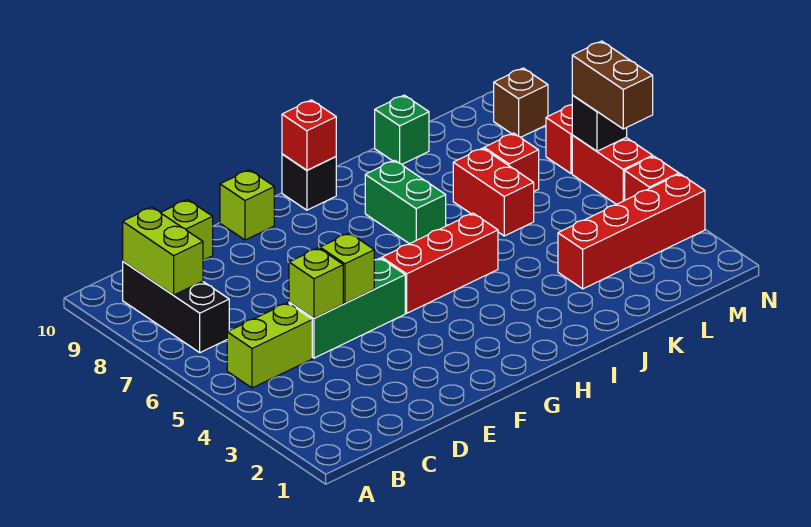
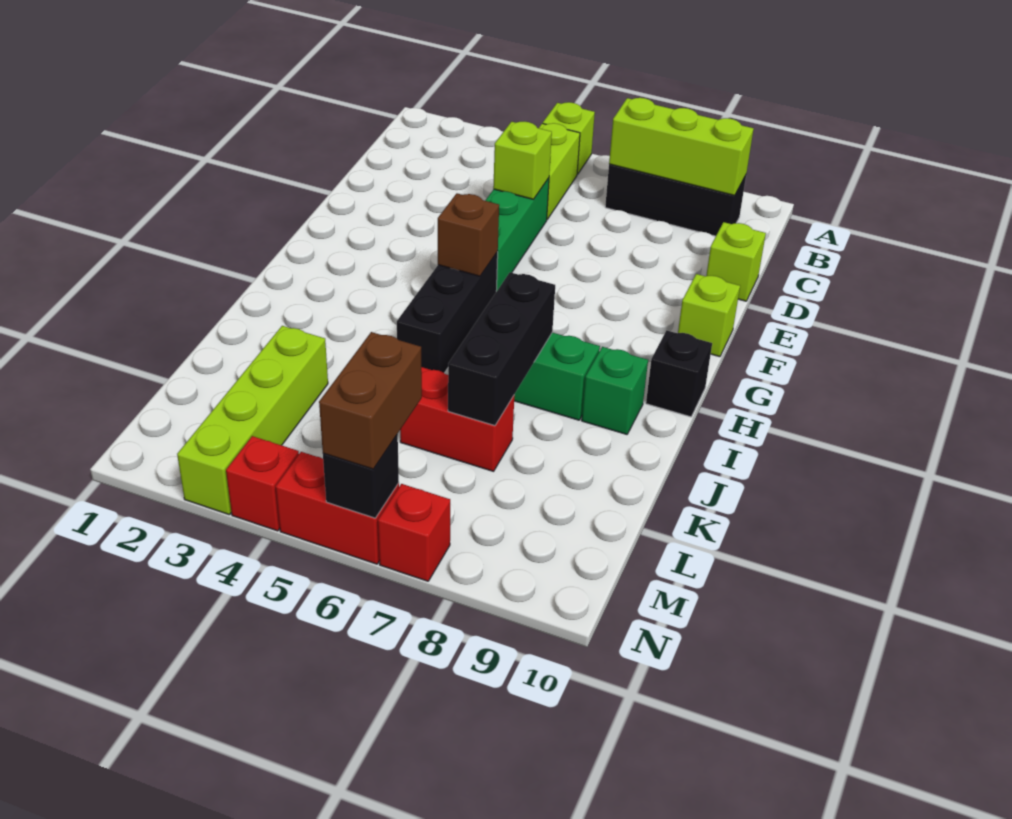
lime 1x2 brick [123,207,203,295] -> lime 1x3 brick [609,98,754,195]
lime 1x1 brick [320,233,374,303] -> lime 1x1 brick moved to [543,102,595,174]
red 1x3 brick [382,213,498,313] -> black 1x3 brick [397,252,498,373]
red 1x1 brick [282,100,336,170] -> none
none -> black 1x3 brick [448,272,555,426]
red 1x4 brick [558,174,705,289] -> lime 1x4 brick [177,326,328,515]
green 1x1 brick [375,95,429,164] -> green 1x1 brick moved to [582,347,648,434]
red 1x1 brick [484,133,539,191] -> none
brown 1x2 brick [572,41,653,129] -> brown 1x2 brick turned to [319,332,422,469]
brown 1x1 brick [494,68,548,137] -> brown 1x1 brick moved to [438,193,499,276]

